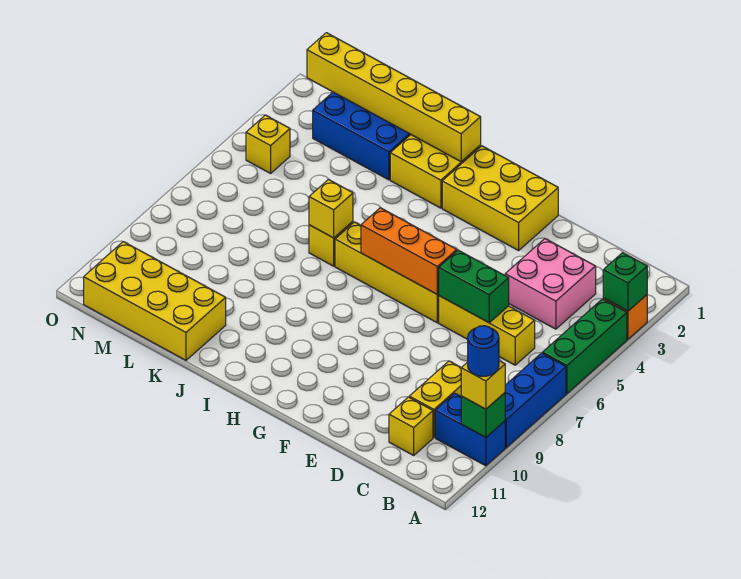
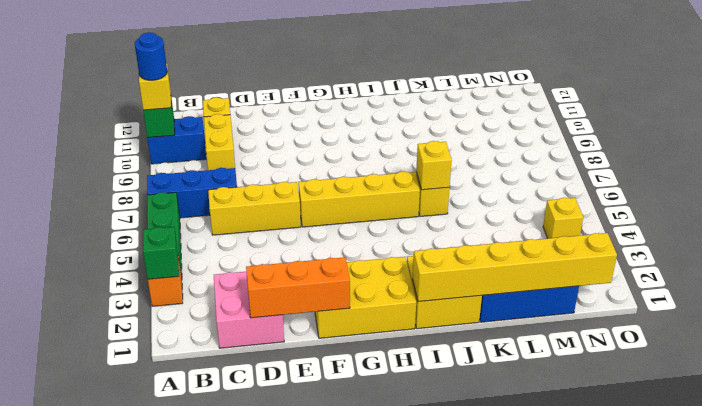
blue 1x3 brick [505,353,566,448] -> blue 1x3 brick turned to [147,168,237,218]
pink 2x2 brick [505,239,596,329] -> pink 2x2 brick moved to [214,272,284,348]
green 1x2 brick [439,250,509,323] -> none
orange 1x3 brick [361,208,457,295] -> orange 1x3 brick moved to [246,257,350,318]
yellow 2x4 brick [84,242,226,360] -> none

